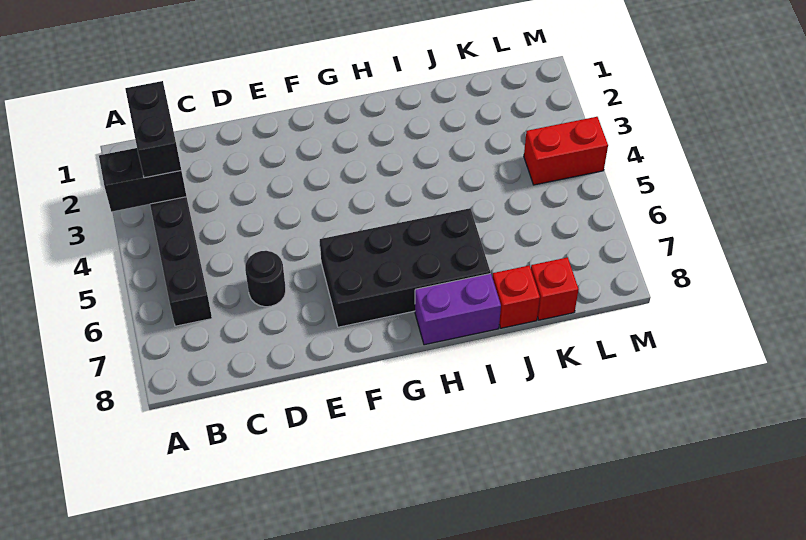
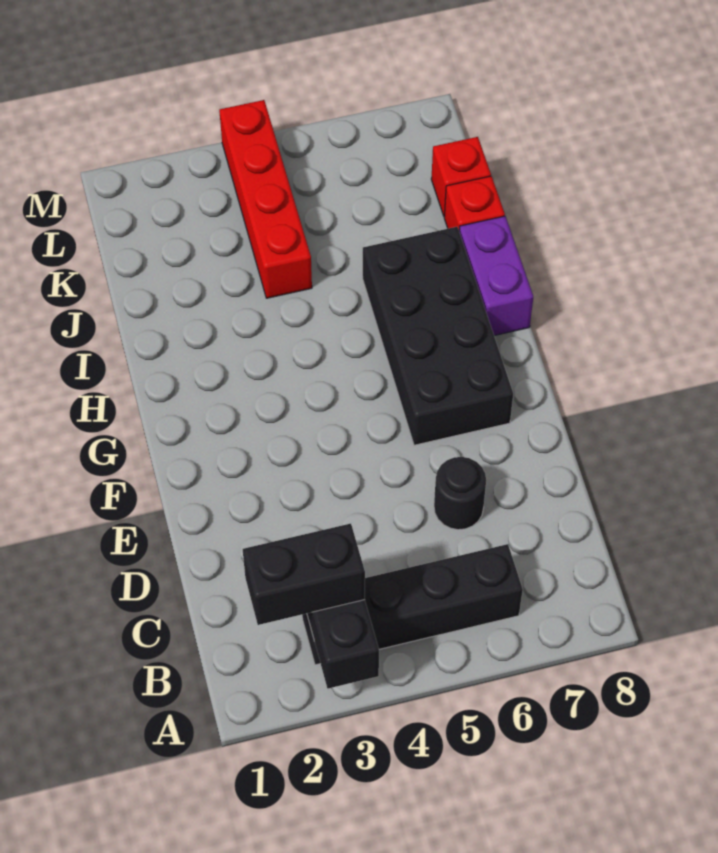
red 1x2 brick [524,117,608,185] -> red 1x4 brick [219,100,312,298]

